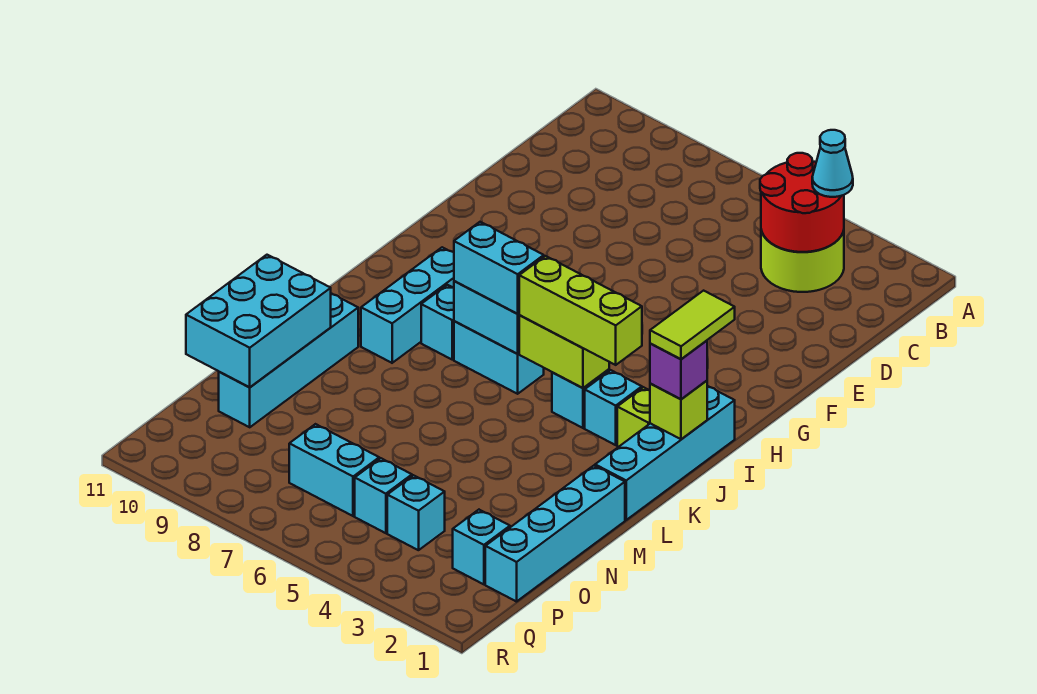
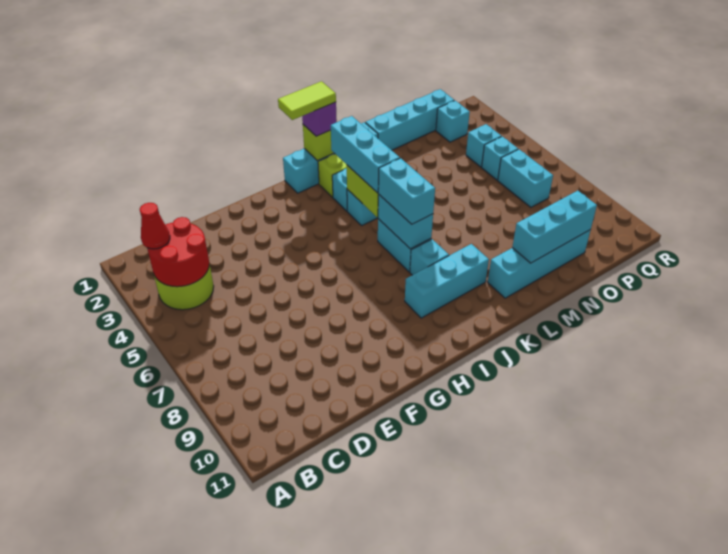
cyan 1x1 cone [812,130,853,197] -> red 1x1 cone [140,203,170,249]
lime 1x3 brick [519,256,642,365] -> cyan 1x3 brick [331,116,400,193]
cyan 2x3 brick [186,255,331,387] -> cyan 1x3 brick [512,191,597,263]

